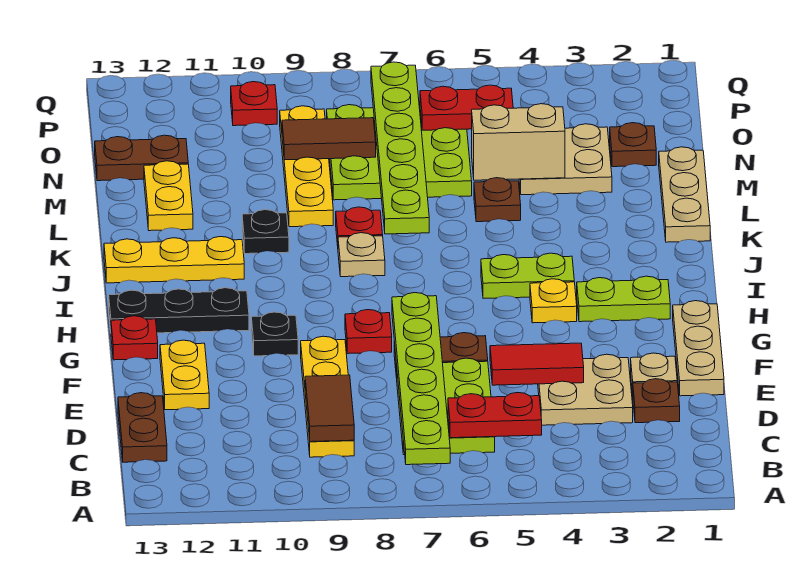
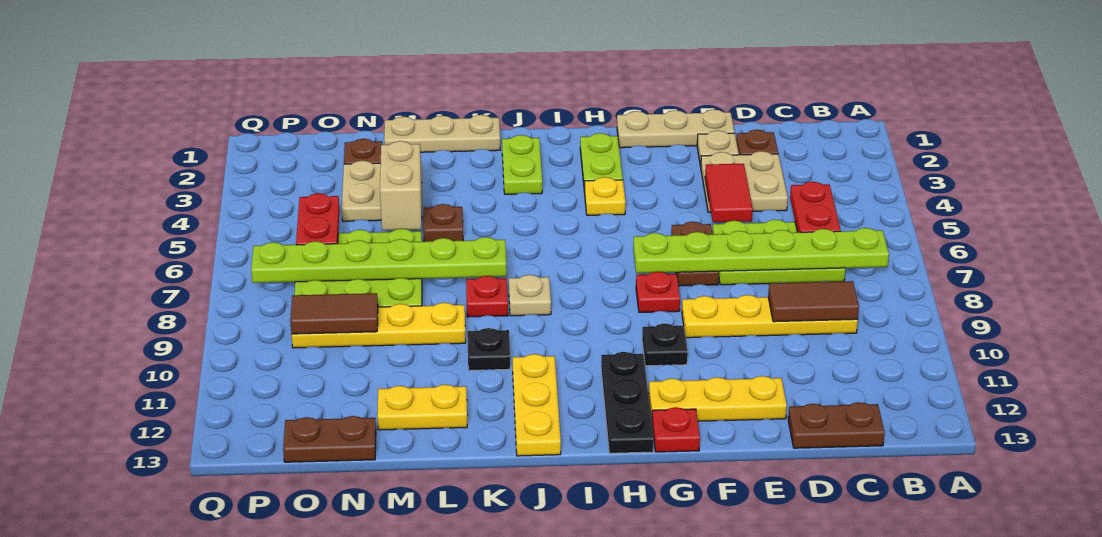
yellow 1x2 plate [160,340,209,410] -> yellow 1x3 plate [649,376,787,421]
lime 1x2 plate [481,253,574,298] -> lime 1x2 plate moved to [502,135,542,194]
brown 1x2 tile [282,118,376,160] -> brown 1x2 tile turned to [290,293,378,334]
brown 1x2 plate [95,135,188,181] -> brown 1x2 plate turned to [283,416,376,462]
red 1x1 plate [231,82,277,126] -> none

